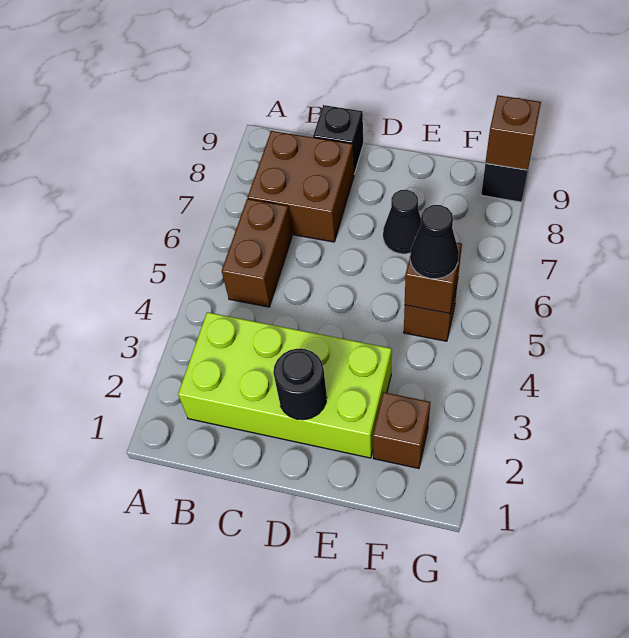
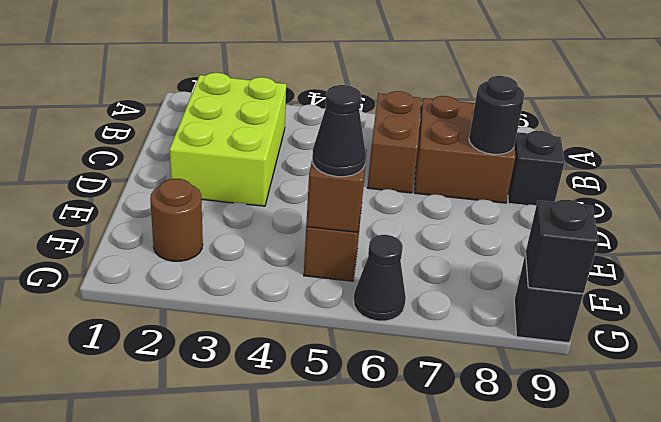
lime 2x4 brick [178,312,392,458] -> lime 2x3 brick [169,73,286,206]
brown 1x2 brick [222,199,292,307] -> brown 1x2 brick turned to [368,91,421,193]
black 1x1 round brick [273,349,327,420] -> black 1x1 round brick moved to [469,76,525,154]
black 1x1 cone [383,190,421,254] -> black 1x1 cone moved to [354,235,406,321]
brown 1x1 brick [373,392,430,468] -> brown 1x1 round brick [150,179,203,261]
brown 1x1 brick [485,95,541,170] -> black 1x1 brick [526,200,599,294]

